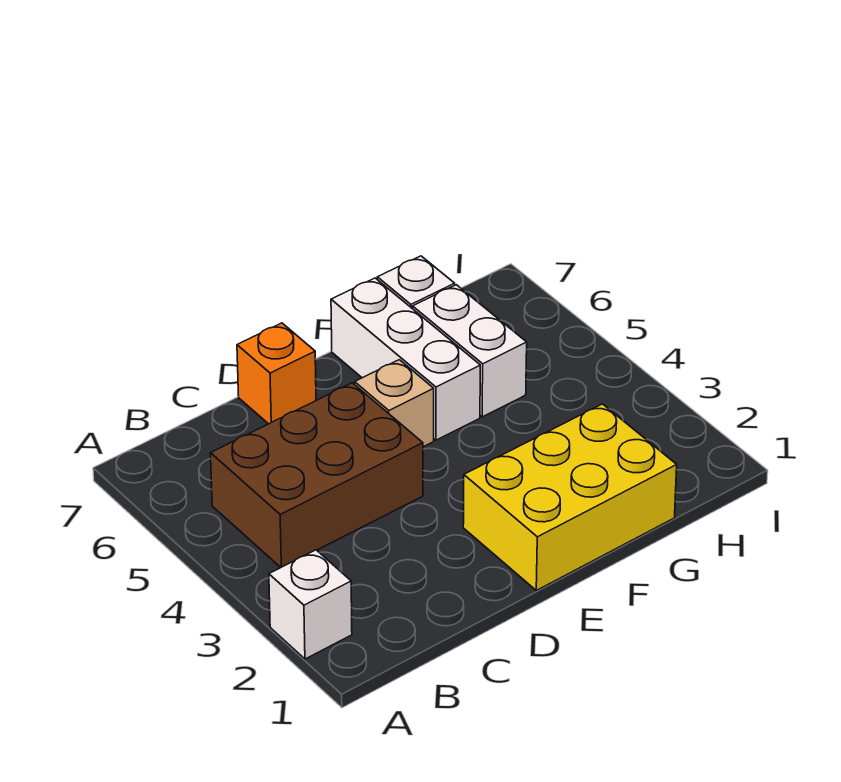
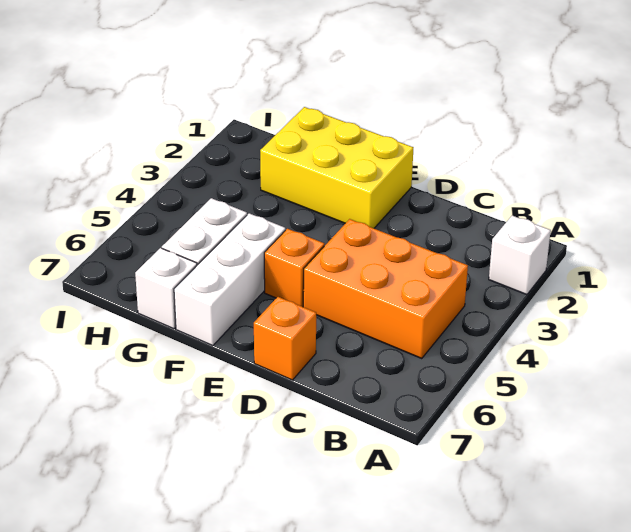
brown 2x3 brick [211,383,423,567] -> orange 2x3 brick [303,219,468,358]
tan 1x1 brick [355,360,434,447] -> orange 1x1 brick [264,229,325,307]

